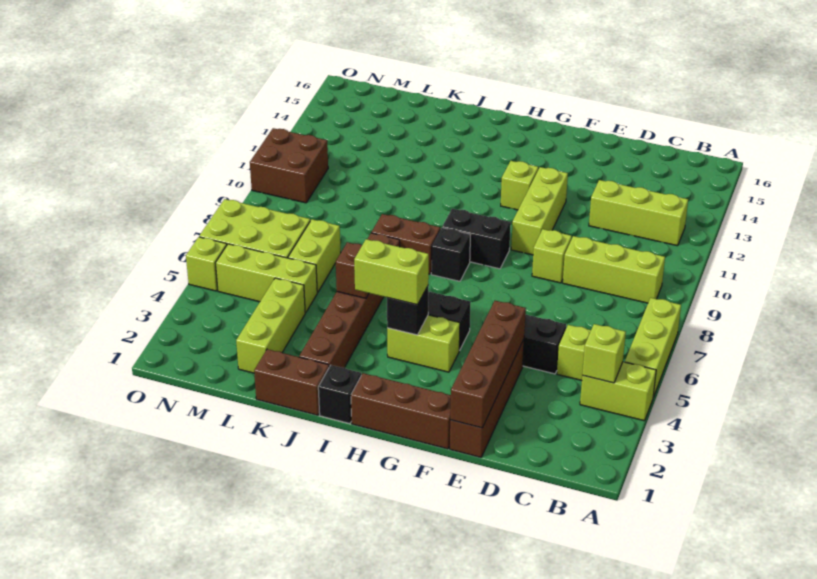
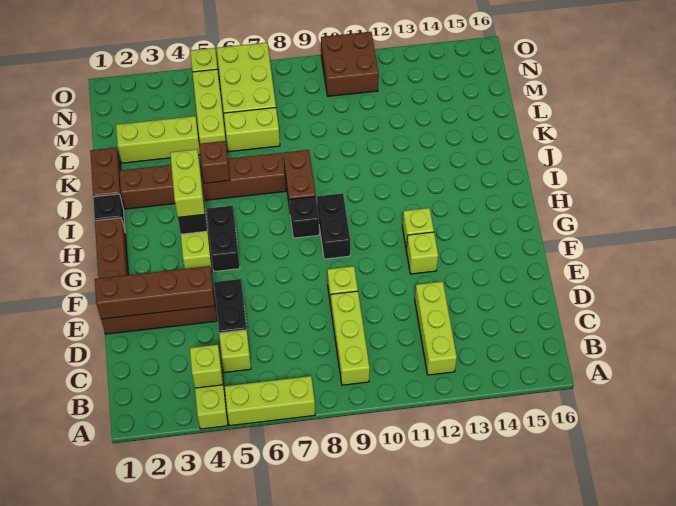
lime 1x3 brick [511,167,568,255] -> lime 1x1 brick [406,232,438,274]

